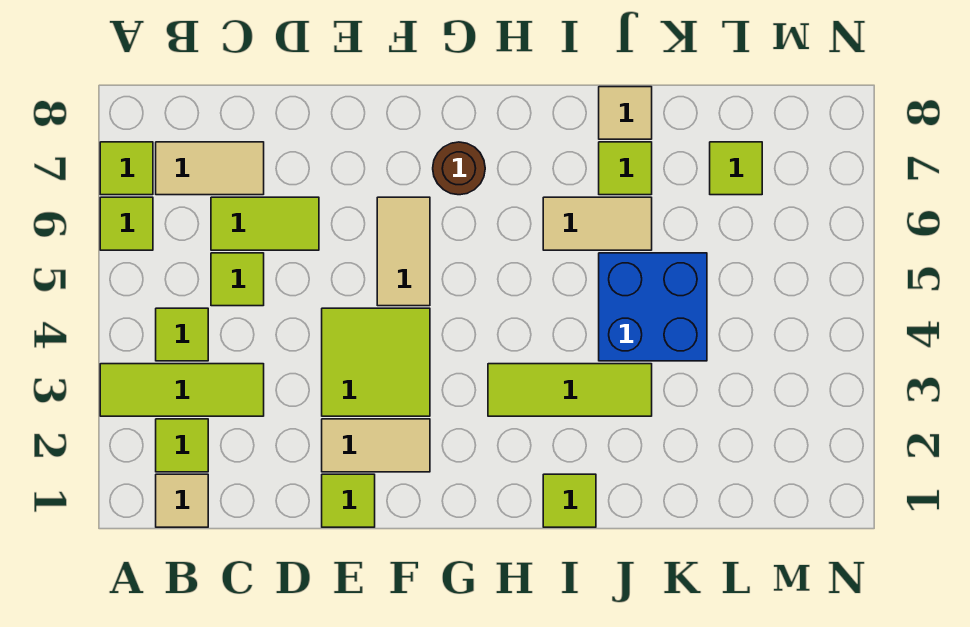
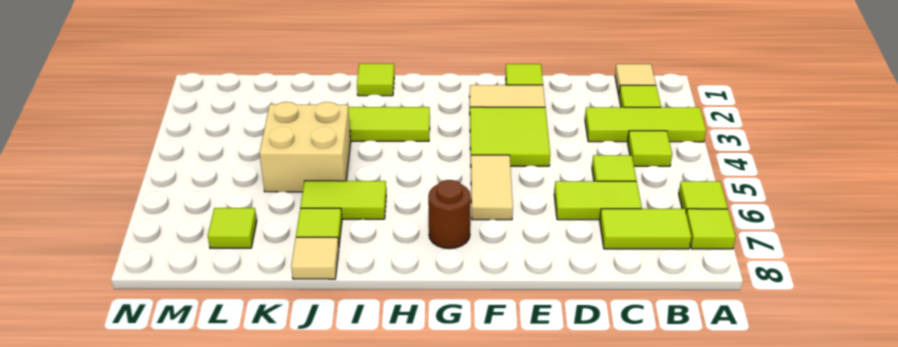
tan 1x2 tile [156,142,264,195] -> lime 1x2 tile [600,209,691,249]
tan 1x2 tile [543,197,652,250] -> lime 1x2 tile [300,181,386,219]
blue 2x2 brick [599,253,707,361] -> tan 2x2 brick [259,102,351,192]

